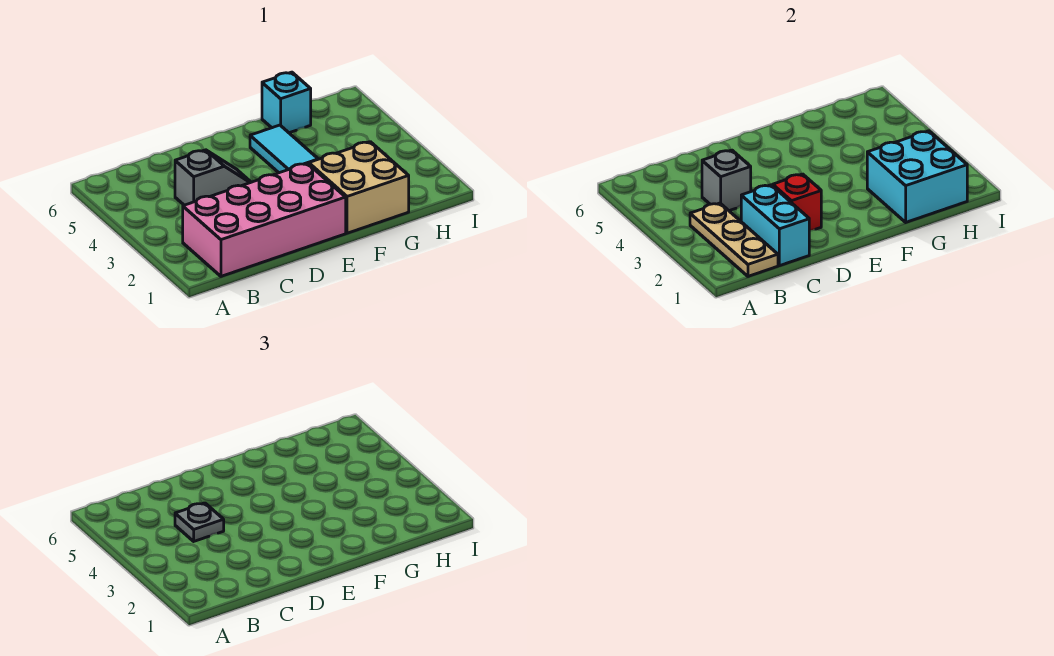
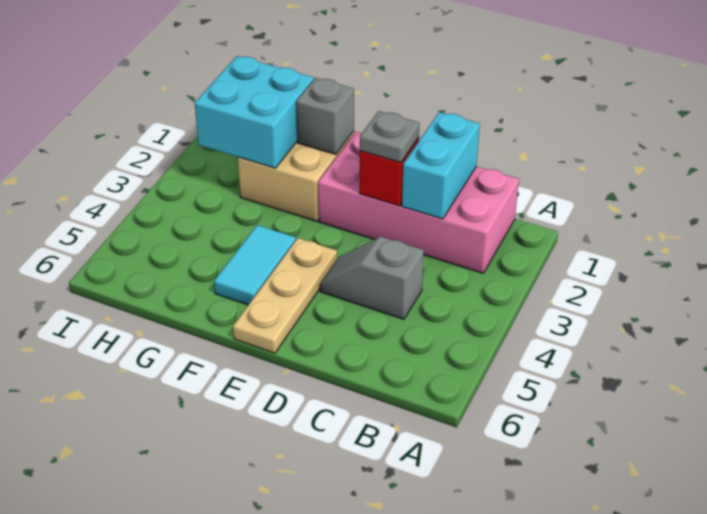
tan 1x3 plate [690,203,778,276] -> tan 1x3 plate moved to [233,238,337,353]
grey 1x1 brick [702,150,751,211] -> grey 1x1 brick moved to [296,78,354,154]
grey 1x1 plate [175,503,224,541] -> grey 1x1 plate moved to [360,111,420,162]
cyan 1x1 brick [262,72,311,133] -> none

